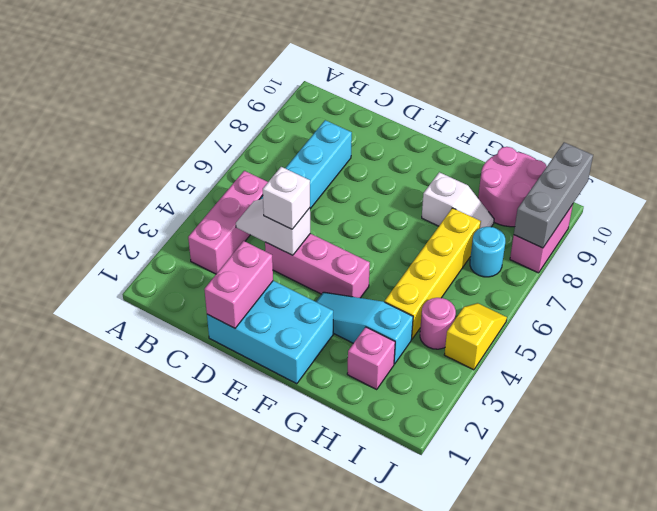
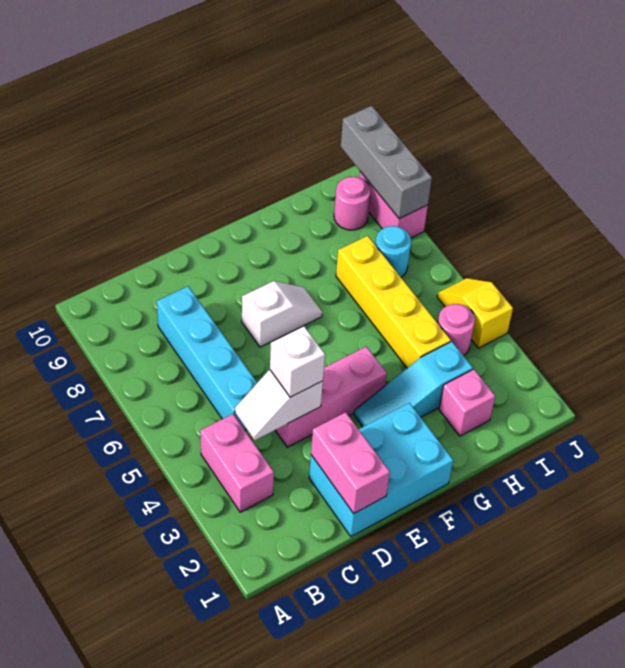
pink 1x3 brick [188,171,268,274] -> pink 1x2 brick [200,414,274,512]
white 1x2 slope [422,172,494,228] -> white 1x2 slope moved to [242,281,322,347]
pink 2x2 round brick [478,147,547,227] -> pink 1x1 round brick [334,177,371,230]

